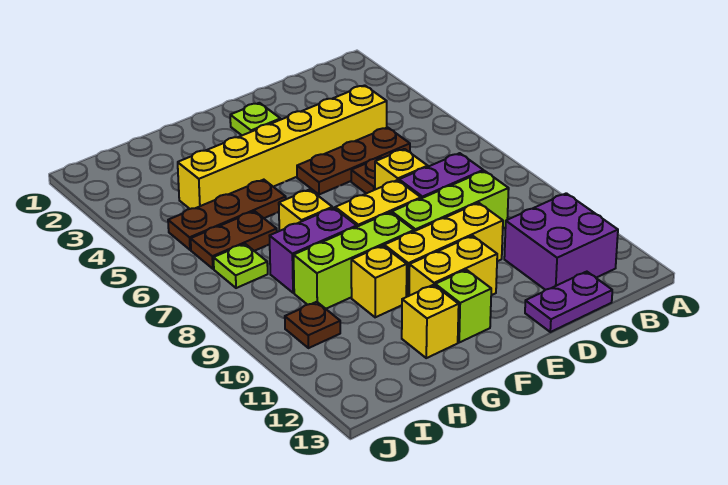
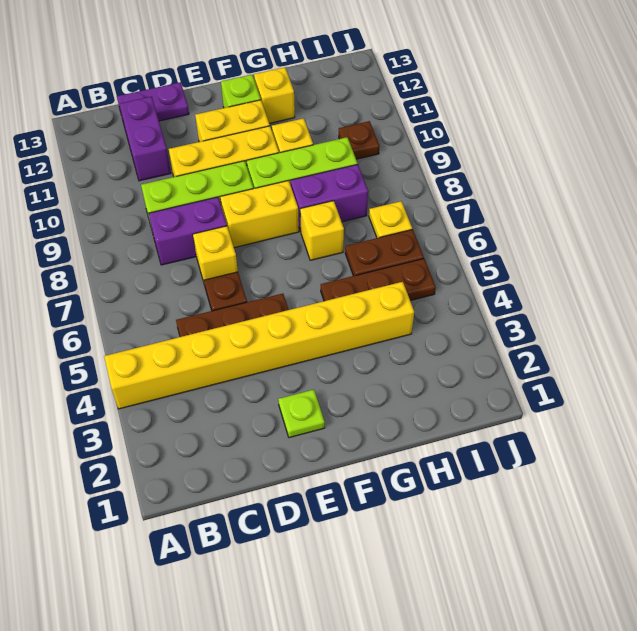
purple 2x2 brick [504,193,618,290] -> purple 1x2 brick [120,97,171,181]
yellow 1x6 brick [178,85,387,209] -> yellow 1x8 brick [104,282,414,409]
lime 1x1 plate [214,244,268,288] -> yellow 1x1 plate [369,201,412,238]

